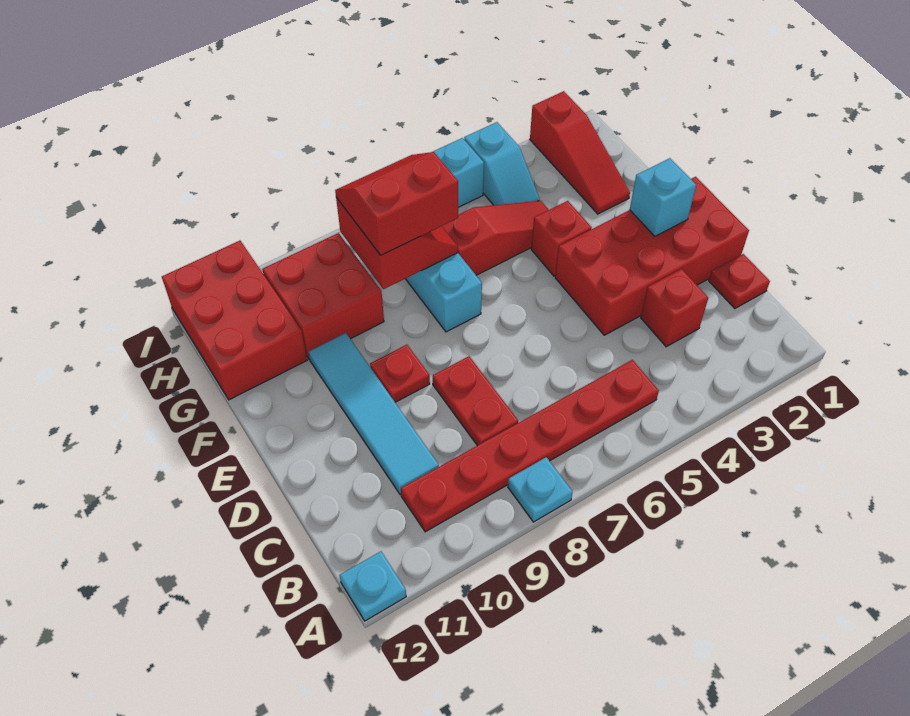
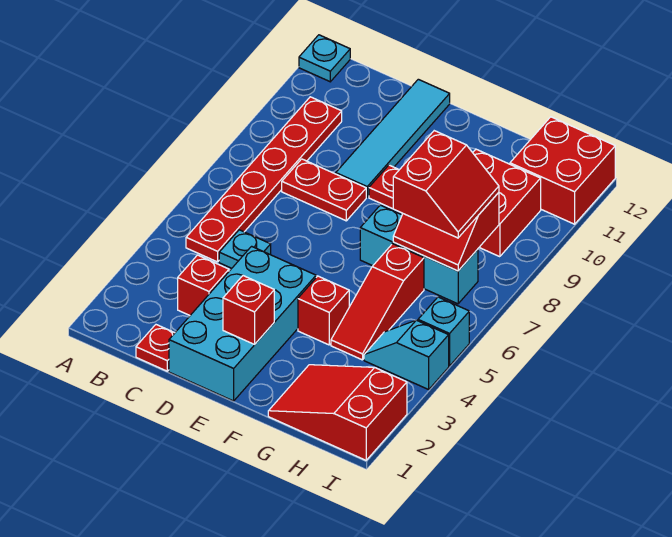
cyan 1x1 plate [508,457,573,522] -> cyan 1x1 plate moved to [219,230,271,268]
cyan 1x4 tile [309,333,439,495] -> cyan 1x4 tile turned to [336,79,450,197]
red 2x4 brick [555,177,749,335] -> cyan 2x4 brick [169,246,316,401]
cyan 1x1 brick [630,158,696,236] -> red 1x1 brick [223,276,274,344]
red 1x3 slope [530,91,630,214] -> red 2x3 slope [268,365,407,460]
red 2x3 brick [162,241,307,400] -> red 2x2 brick [510,117,615,224]

